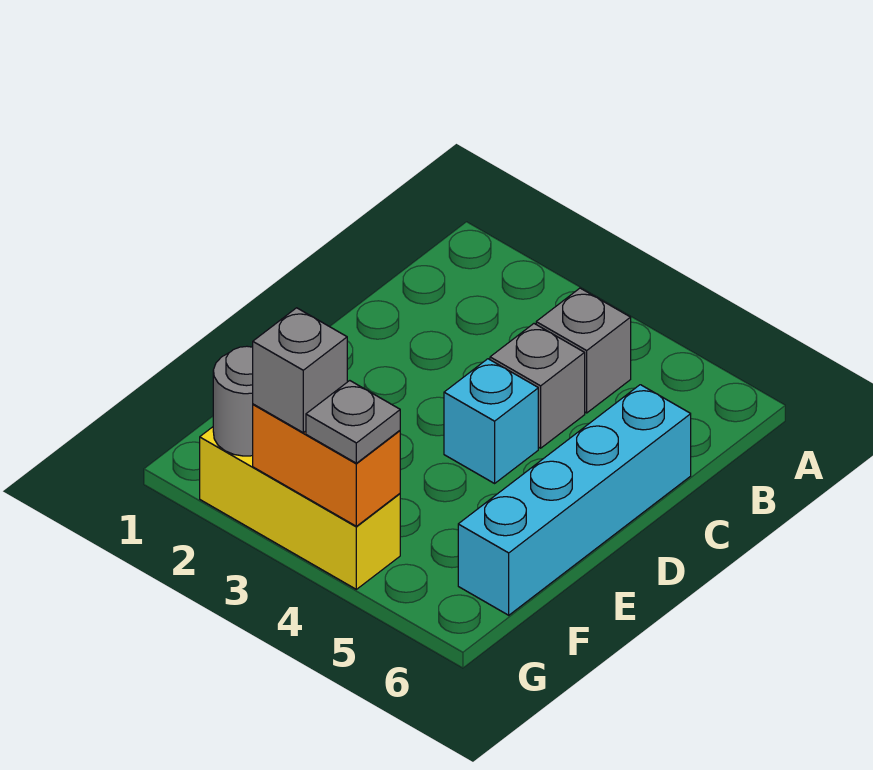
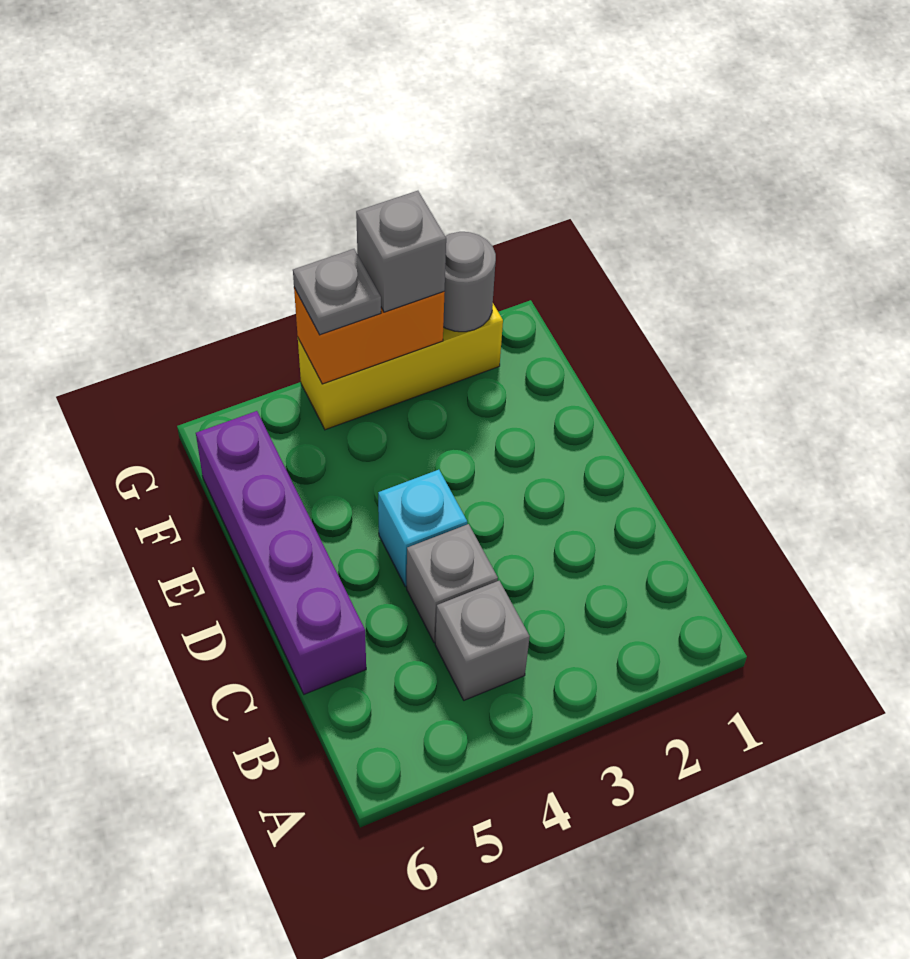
cyan 1x4 brick [458,385,691,615] -> purple 1x4 brick [196,411,366,694]

